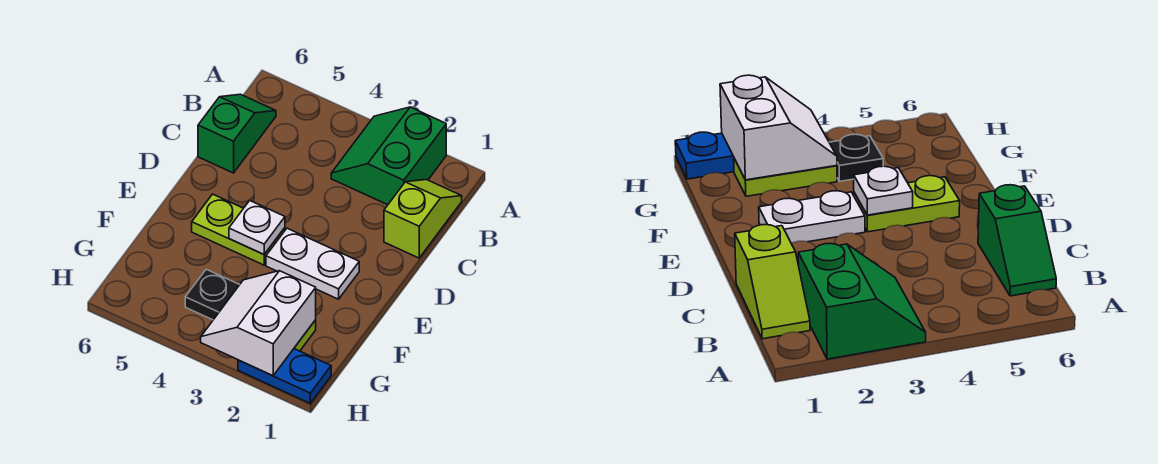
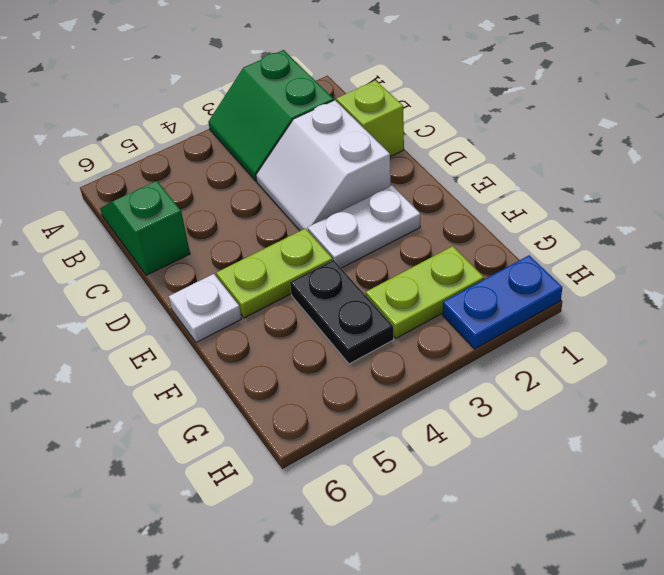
white 1x1 plate [229,201,285,254] -> white 1x1 plate moved to [169,274,241,343]
white 2x2 slope [201,271,316,376] -> white 2x2 slope moved to [256,100,391,231]
black 1x1 plate [185,269,239,320] -> black 1x2 plate [290,260,394,364]

